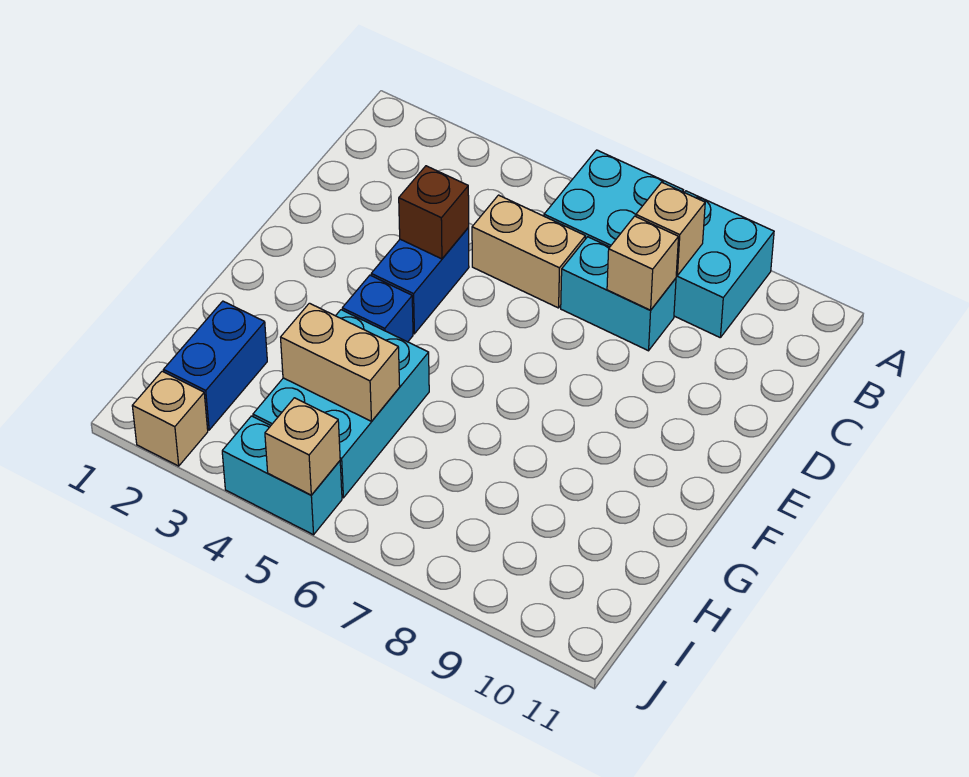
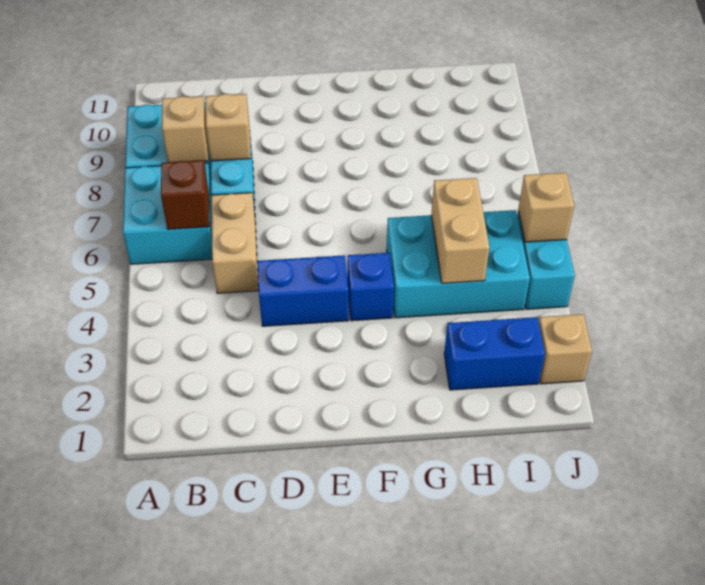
brown 1x1 brick [399,166,469,259] -> brown 1x1 brick moved to [161,160,210,229]

